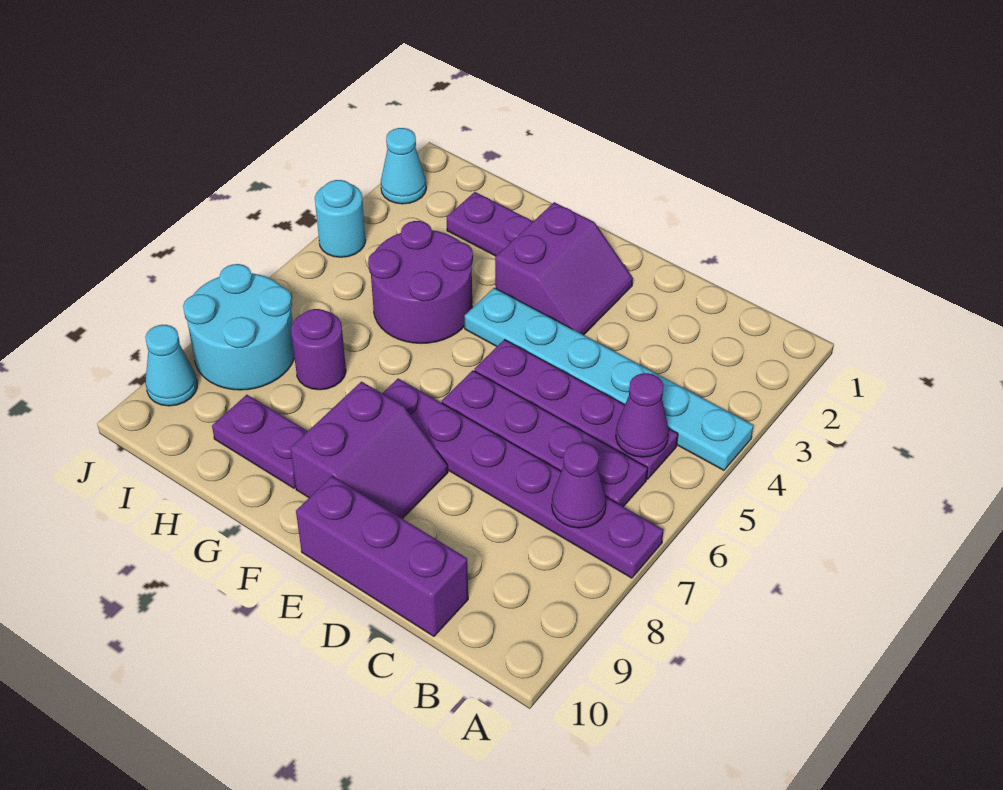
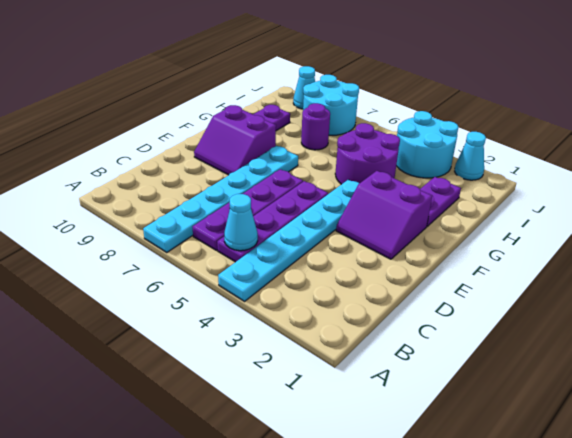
purple 1x6 plate [382,378,664,578] -> cyan 1x6 plate [143,146,298,252]
purple 1x1 cone [616,373,669,457] -> cyan 1x1 cone [224,194,258,251]
purple 1x1 cone [552,442,606,528] -> none
purple 1x3 brick [296,476,468,636] -> none
cyan 1x1 round brick [315,180,366,257] -> cyan 2x2 round brick [396,111,458,178]

